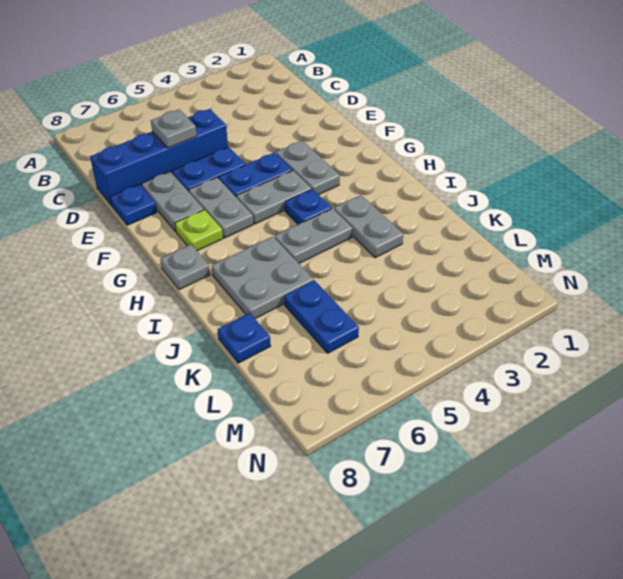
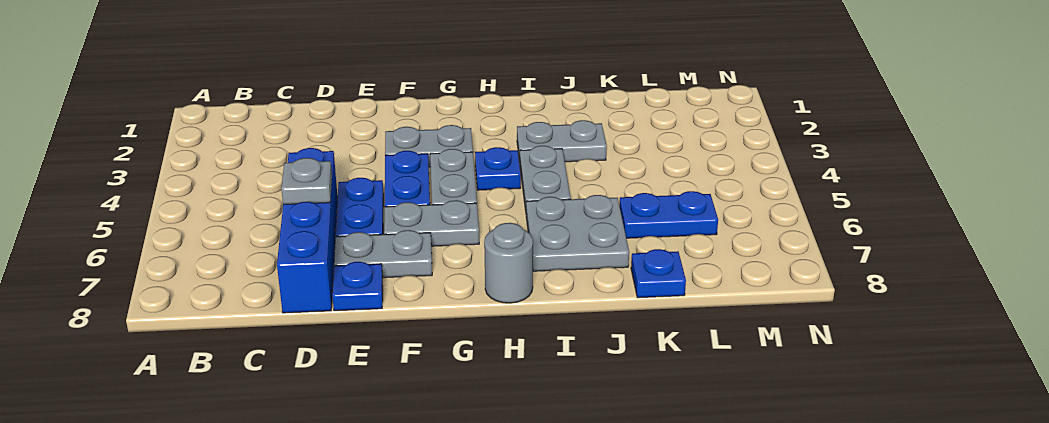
lime 1x1 plate [175,210,223,251] -> none
grey 1x1 plate [160,245,210,290] -> grey 1x1 round brick [484,223,533,303]

